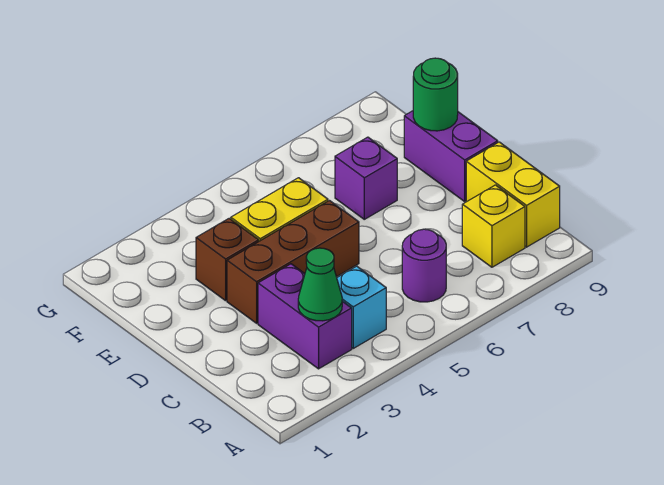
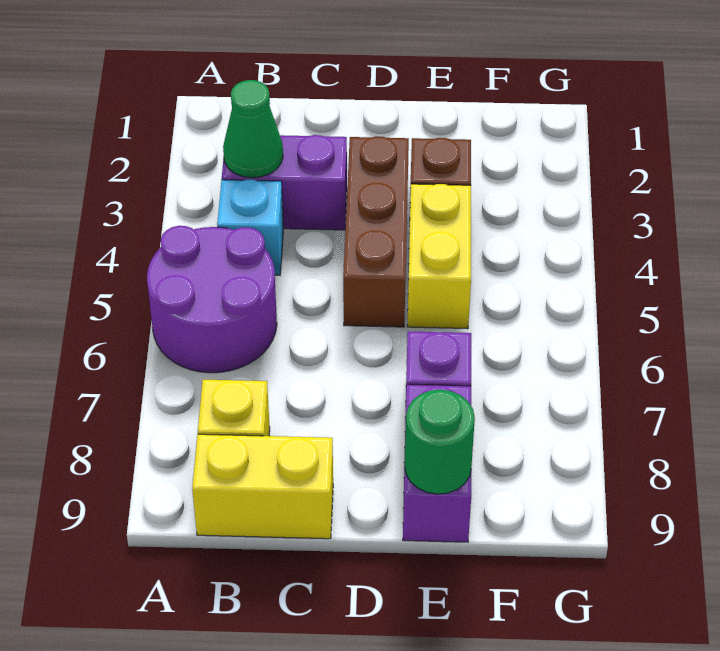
purple 1x1 round brick [402,229,446,302] -> purple 2x2 round brick [147,226,277,373]
purple 1x2 brick [404,111,498,201] -> purple 1x2 brick turned to [403,384,471,542]

